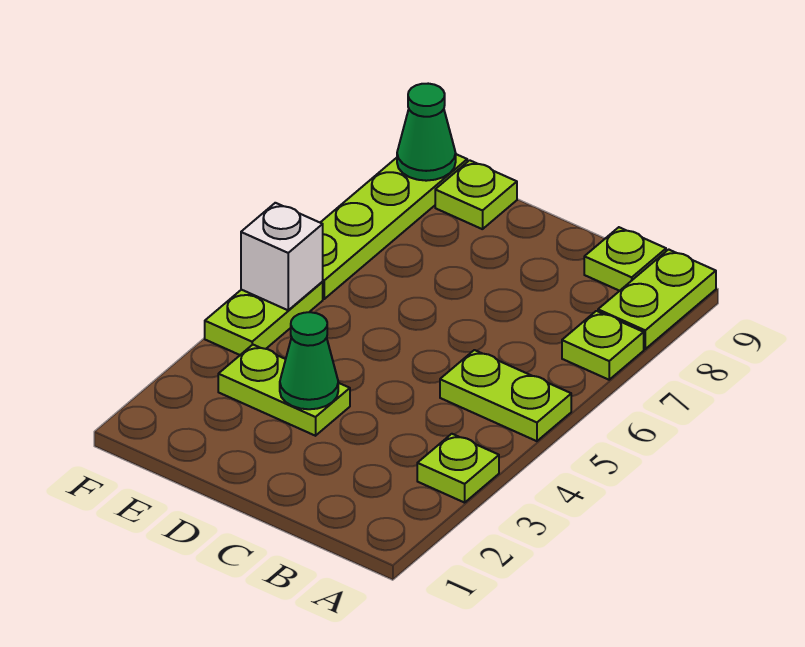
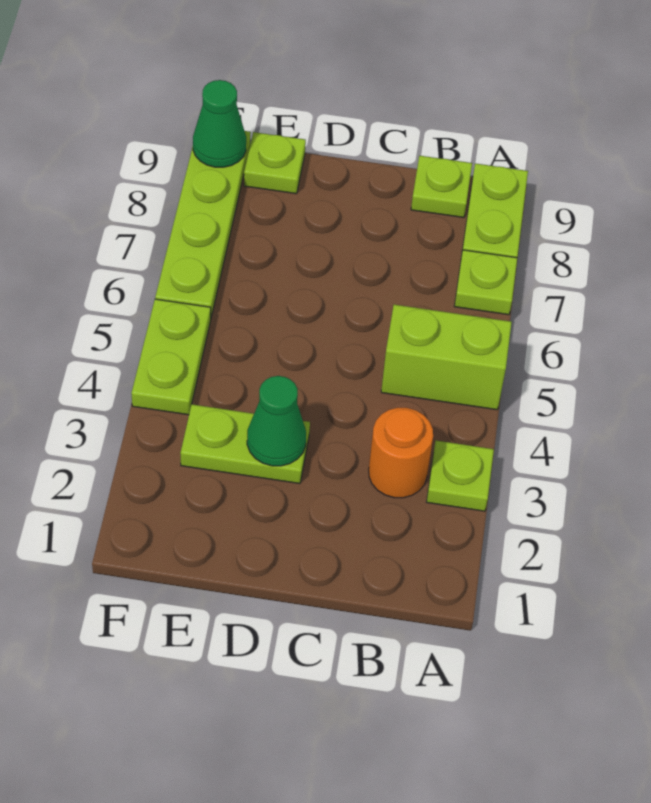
lime 1x2 plate [440,350,571,441] -> lime 1x2 brick [381,305,512,410]
none -> orange 1x1 round brick [369,408,433,498]
white 1x1 brick [241,203,323,310] -> none

